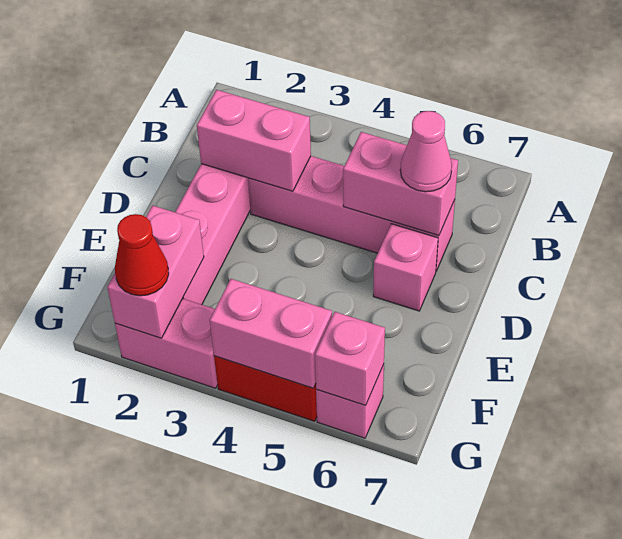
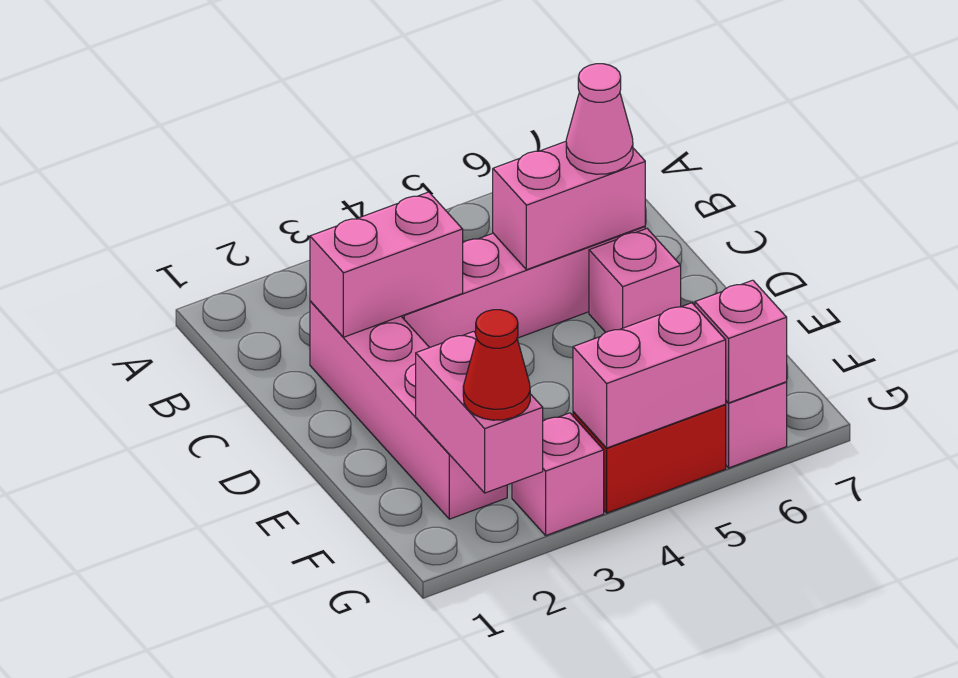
pink 1x2 brick [115,299,218,388] -> pink 1x1 brick [512,413,604,535]

